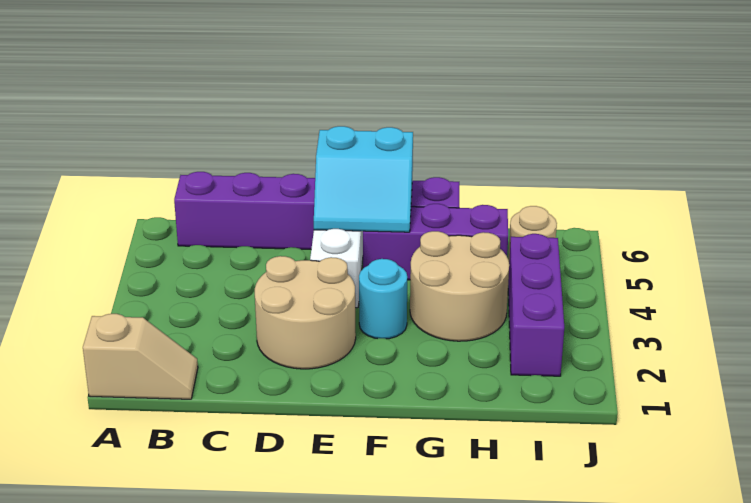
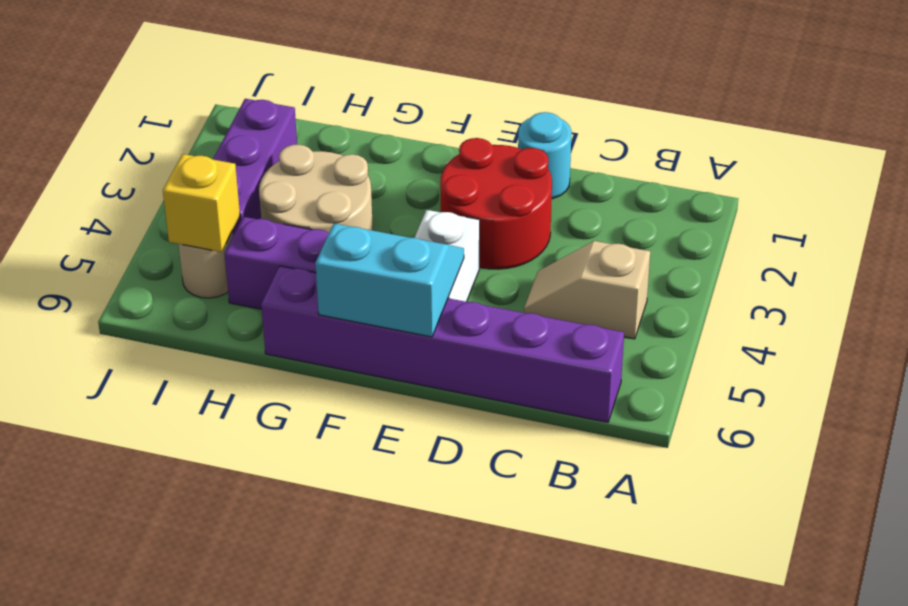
tan 1x2 slope [83,314,198,399] -> tan 1x2 slope moved to [524,241,650,339]
tan 2x2 round brick [255,256,356,369] -> red 2x2 round brick [440,138,552,269]
cyan 1x1 round brick [359,259,407,339] -> cyan 1x1 round brick moved to [518,112,572,199]
none -> yellow 1x1 brick [163,154,240,252]

